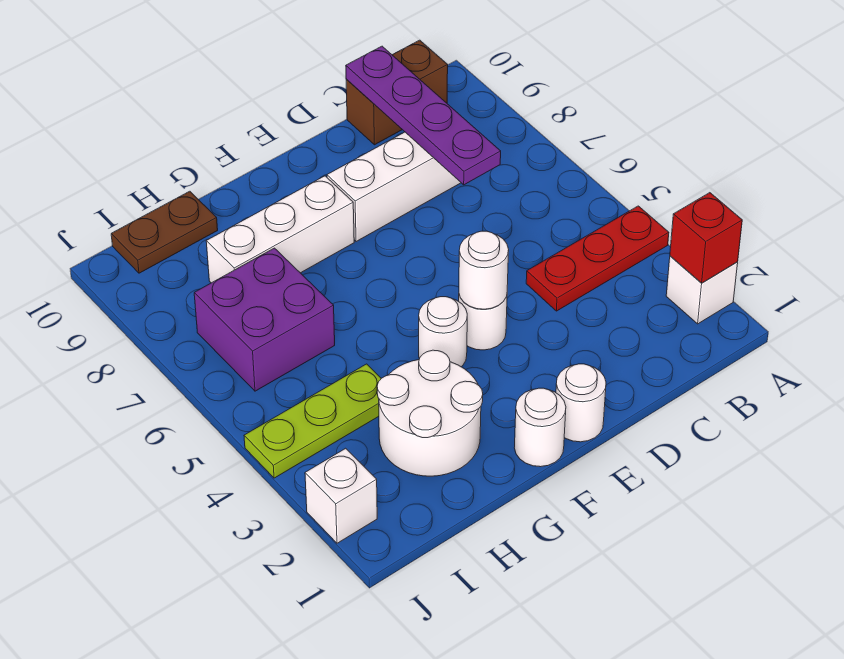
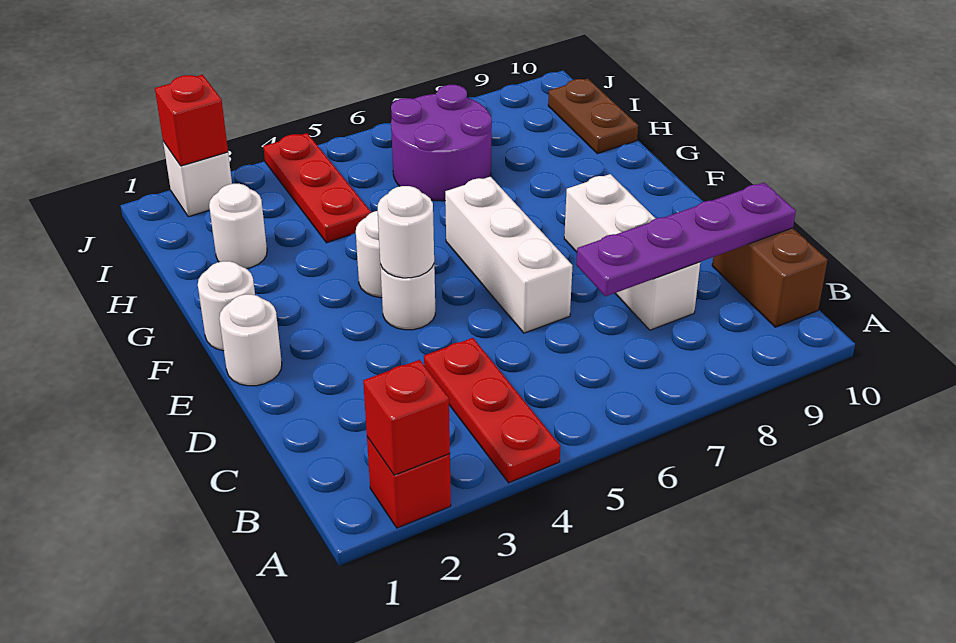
white 1x1 brick [666,256,738,324] -> red 1x1 brick [367,437,451,528]
white 1x3 brick [206,176,354,283] -> white 1x3 brick moved to [445,176,573,333]
white 2x2 round brick [377,350,483,476] -> white 1x1 round brick [209,184,267,269]
lime 1x3 plate [244,364,381,478] -> red 1x3 plate [263,133,371,243]
purple 2x2 brick [194,248,335,391] -> purple 2x2 round brick [391,85,492,201]
none -> red 1x1 brick [155,75,228,166]

